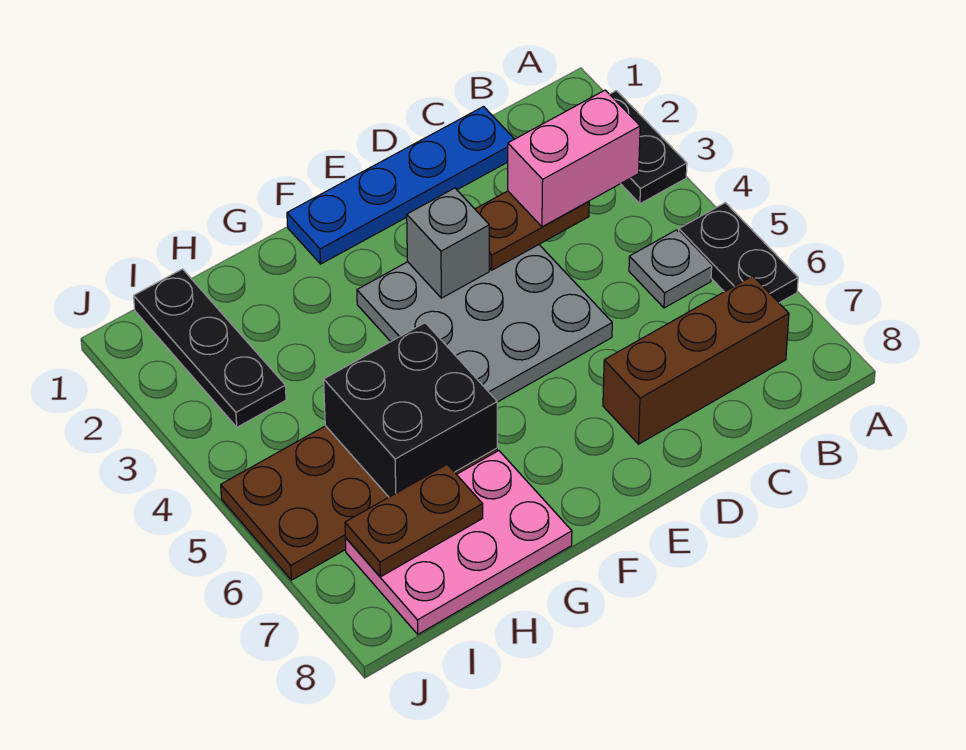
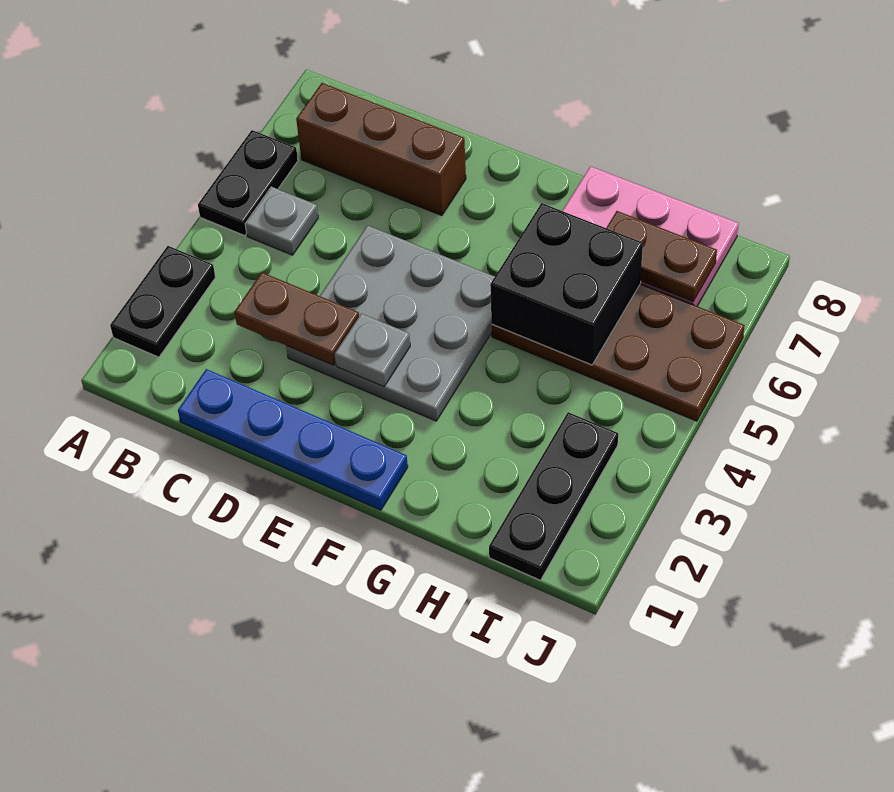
pink 1x2 brick [508,90,640,227] -> none
grey 1x1 brick [407,188,489,298] -> grey 1x1 plate [335,313,410,387]

